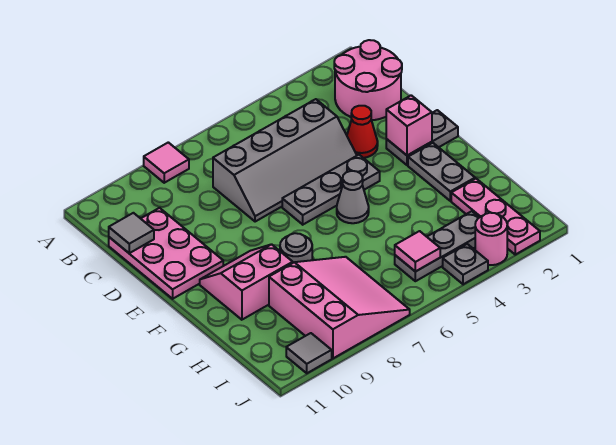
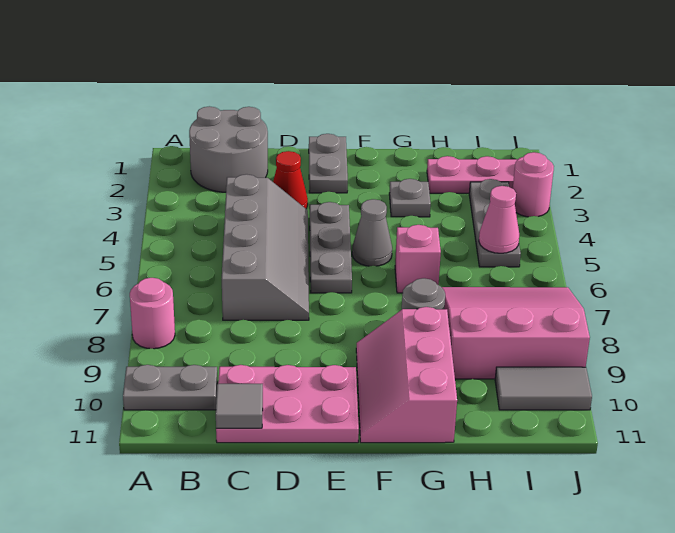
pink 1x1 tile [144,142,189,183] -> pink 1x1 round brick [130,278,175,349]
pink 2x2 round brick [334,40,402,120] -> grey 2x2 round brick [189,106,268,192]
pink 1x1 brick [386,95,432,156] -> pink 1x1 brick moved to [395,225,441,293]
grey 1x2 plate [408,143,475,201] -> grey 1x2 plate moved to [123,365,217,410]
pink 2x2 slope [200,244,293,320] -> pink 2x3 slope [356,307,457,443]
pink 1x1 tile [395,231,440,272] -> pink 1x1 cone [479,186,519,253]
grey 1x1 plate [443,244,488,284] -> grey 1x1 plate moved to [389,179,431,217]
grey 1x1 tile [286,333,332,373] -> grey 1x2 tile [495,367,592,410]

